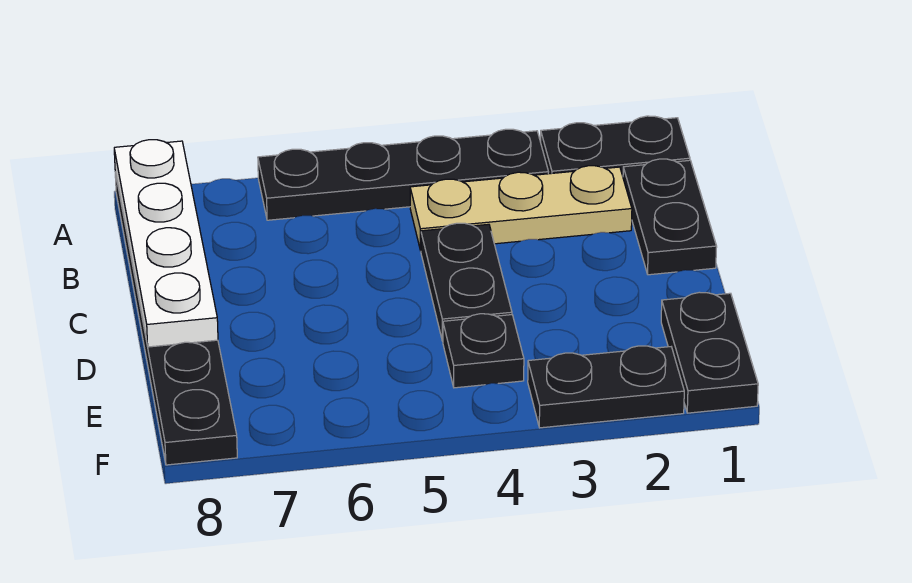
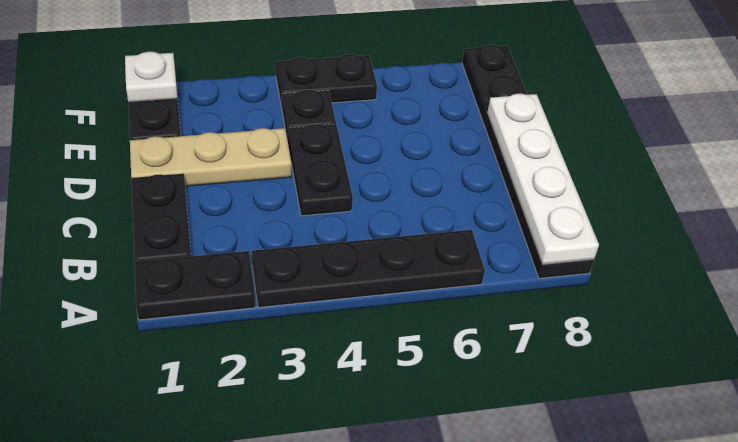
tan 1x3 plate [410,166,632,251] -> tan 1x3 plate moved to [130,128,291,186]
none -> white 1x1 plate [125,52,178,103]
black 1x2 plate [528,346,684,428] -> black 1x2 plate moved to [276,54,377,106]

